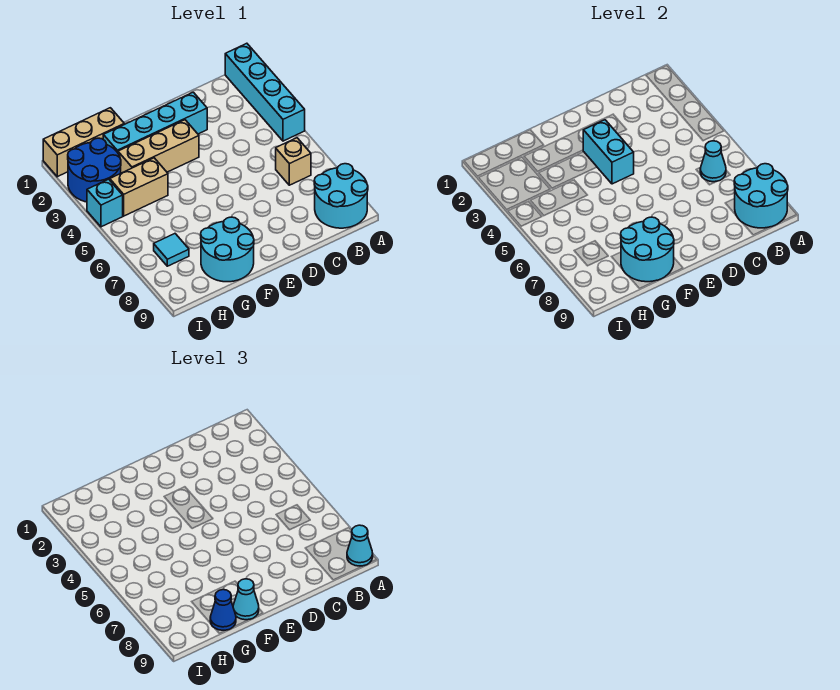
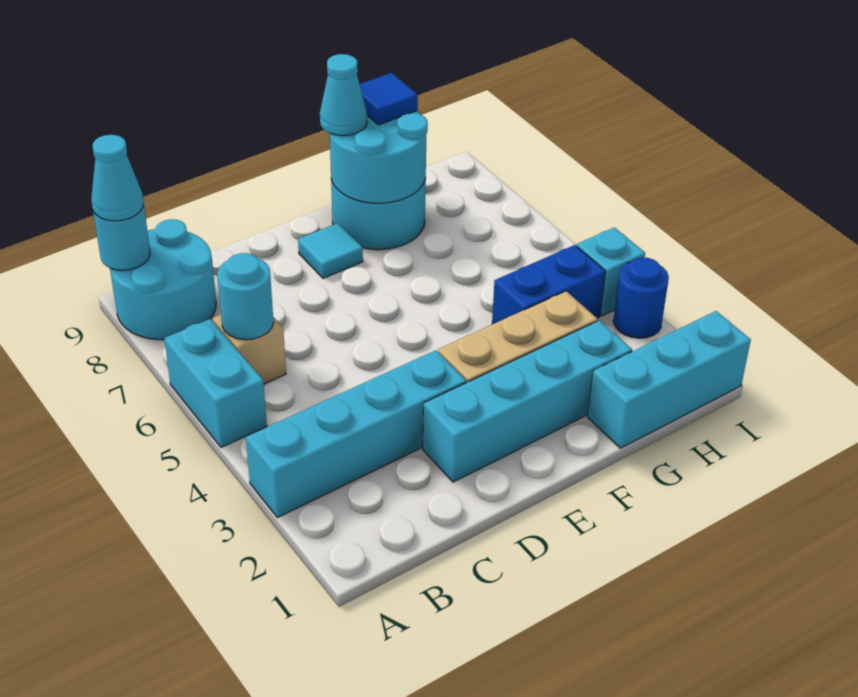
cyan 1x4 brick [225,43,305,141] -> cyan 1x4 brick turned to [246,350,466,518]
cyan 2x2 round brick [734,164,788,228] -> cyan 1x1 round brick [93,202,150,271]
cyan 1x1 cone [700,141,726,182] -> cyan 1x1 round brick [217,253,274,340]
cyan 1x2 brick [583,120,634,184] -> cyan 1x2 brick moved to [164,319,267,447]
tan 1x3 brick [43,108,124,177] -> cyan 1x3 brick [588,311,751,448]
tan 1x2 brick [110,158,168,216] -> blue 1x2 brick [492,245,605,324]
blue 1x1 cone [210,590,236,630] -> blue 1x1 tile [360,73,418,125]
blue 2x2 round brick [68,138,121,202] -> blue 1x1 round brick [613,257,669,338]
cyan 1x1 tile [154,234,189,266] -> cyan 1x1 tile moved to [298,223,363,278]

